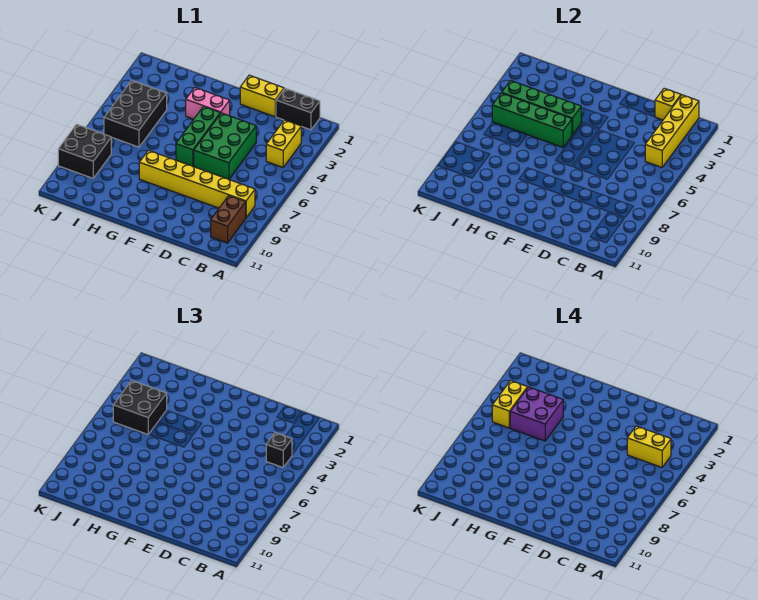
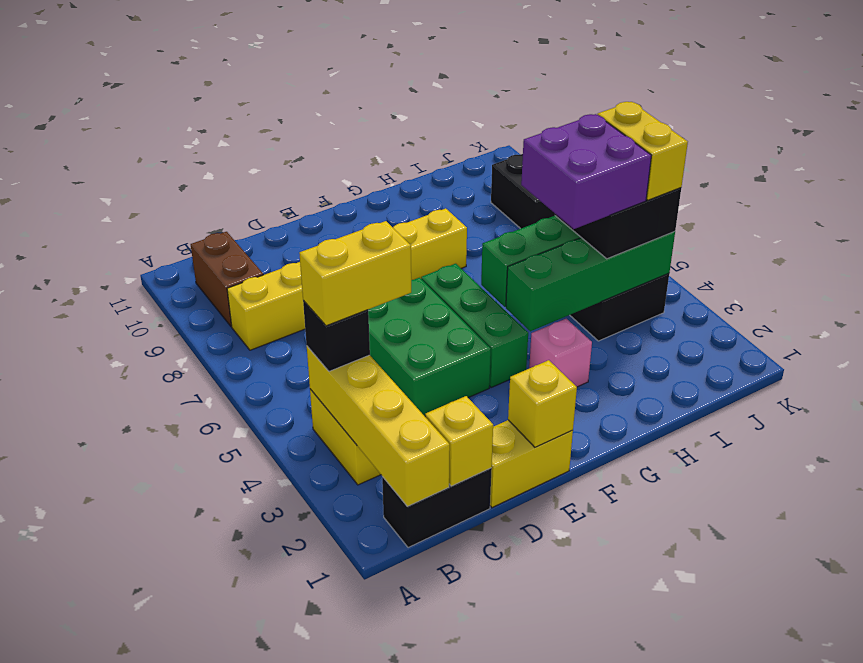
none -> yellow 1x1 brick [508,360,577,447]
pink 1x2 brick [186,88,230,119] -> pink 1x1 brick [529,319,592,387]

